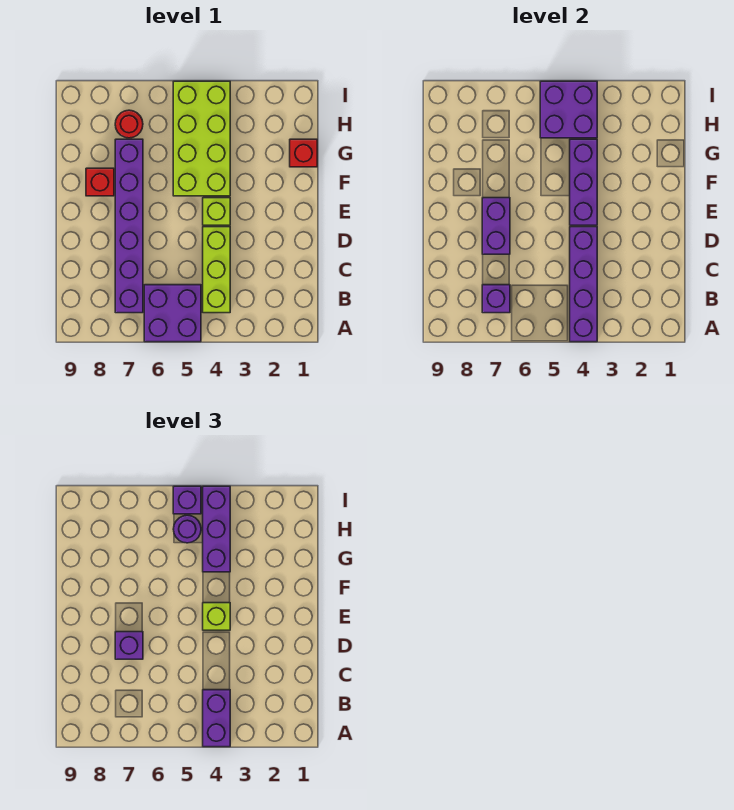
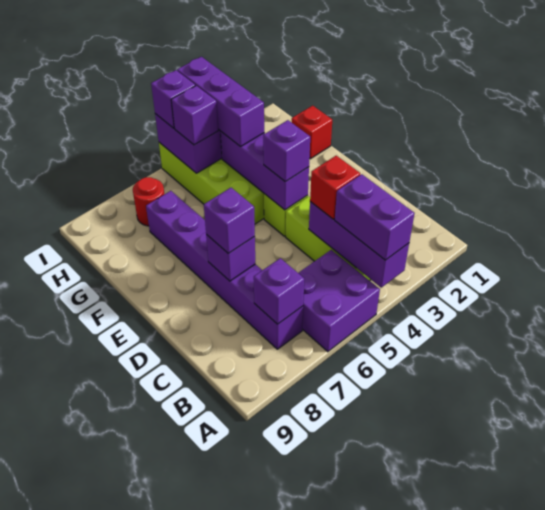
purple 1x4 brick [570,227,597,342] -> purple 1x3 brick [309,202,409,288]
purple 1x2 brick [482,198,510,254] -> purple 1x1 brick [206,235,255,281]
lime 1x1 brick [203,603,230,630] -> purple 1x1 brick [263,120,310,182]
red 1x1 brick [86,168,114,196] -> red 1x1 brick moved to [310,156,360,219]
purple 1x1 round brick [173,515,201,543] -> purple 1x1 brick [171,86,218,145]

